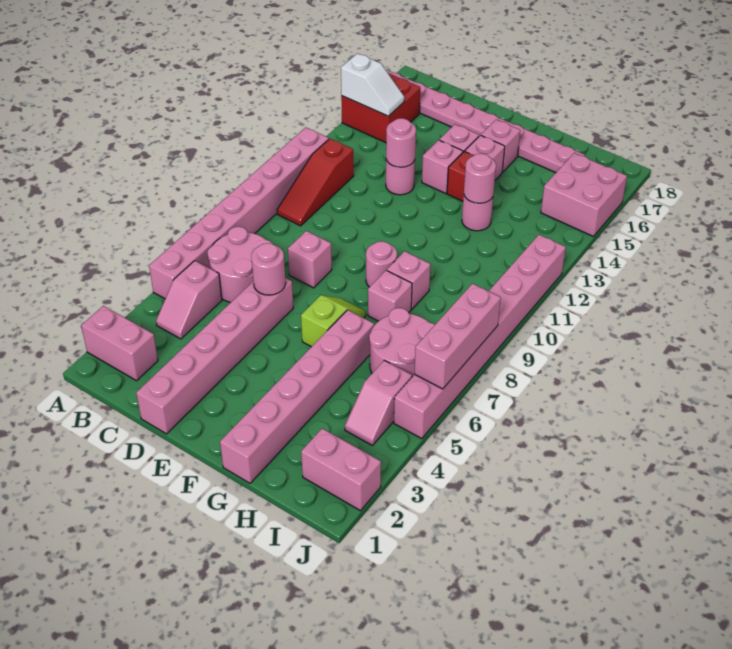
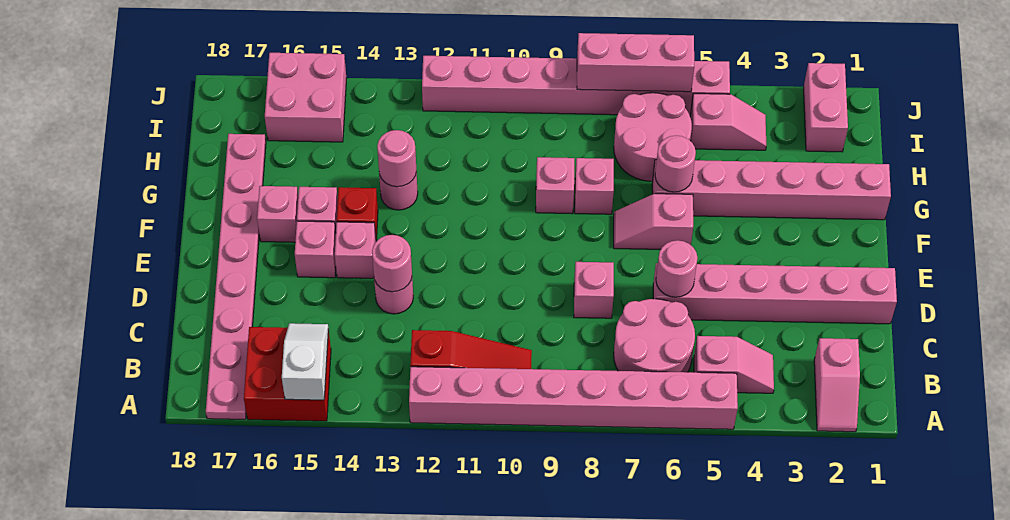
pink 1x2 brick [81,306,158,381] -> pink 1x2 slope [814,338,860,432]
lime 1x2 slope [301,295,366,347] -> pink 1x2 slope [614,194,693,249]
pink 1x1 round brick [366,241,397,287] -> pink 1x1 round brick moved to [655,136,696,192]

